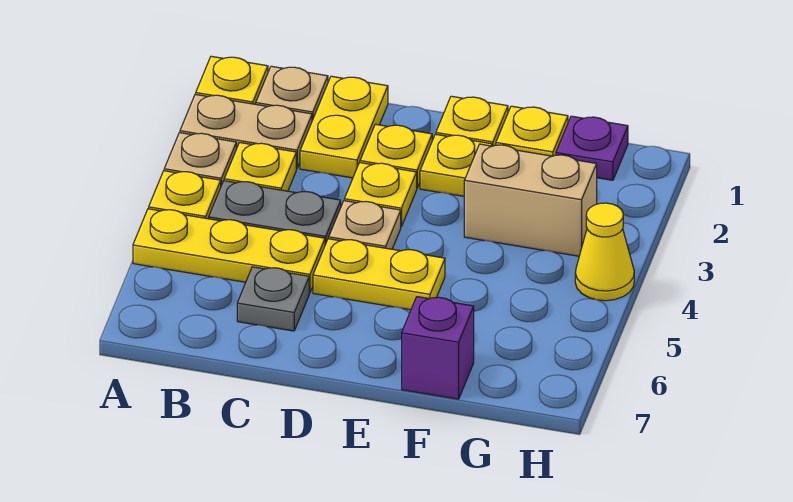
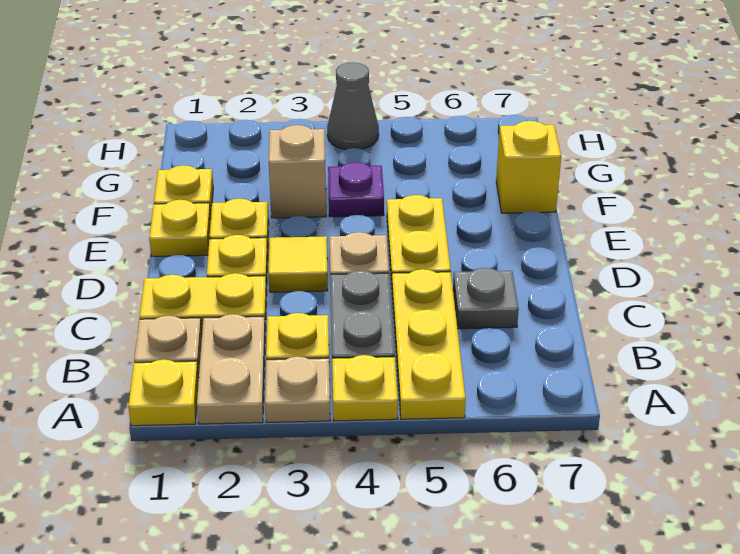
yellow 1x1 plate [344,163,417,226] -> yellow 1x1 tile [269,236,328,292]
tan 1x2 brick [464,144,597,256] -> tan 1x1 brick [269,125,326,218]
purple 1x1 brick [402,297,474,399] -> yellow 1x1 brick [496,121,561,213]
purple 1x1 plate [556,116,628,180] -> purple 1x1 plate moved to [328,162,384,217]
yellow 1x1 cone [575,203,634,301] -> grey 1x1 cone [327,62,379,150]

